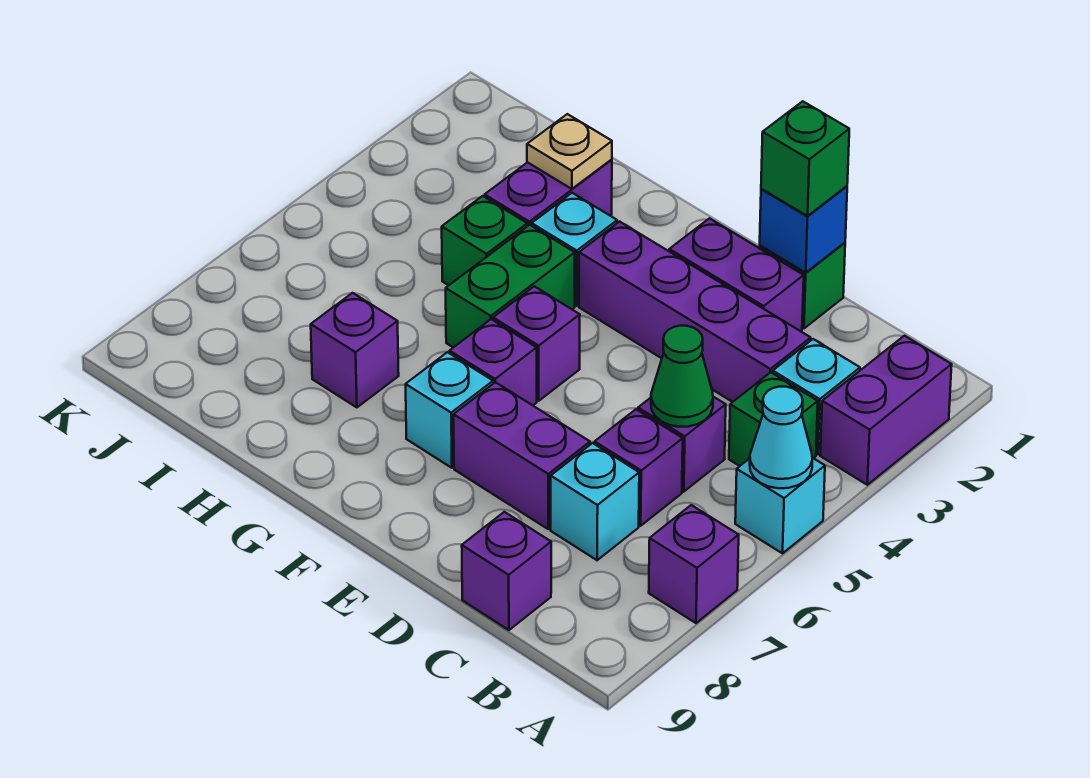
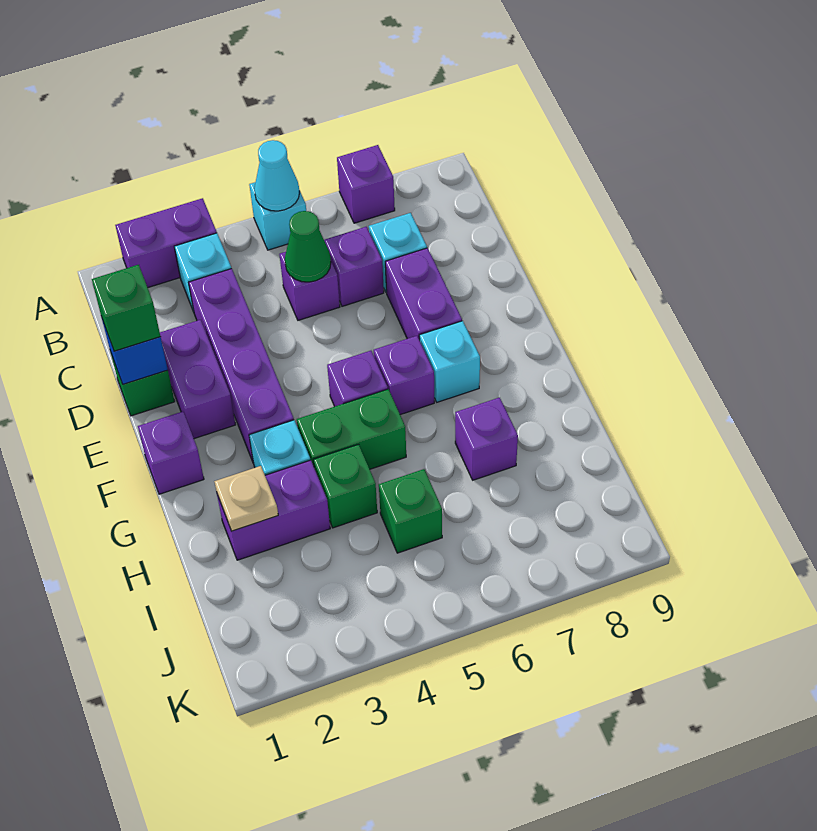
green 1x1 brick [729,372,818,466] -> green 1x1 brick moved to [379,469,442,553]
purple 1x1 brick [462,512,551,630] -> purple 1x1 brick moved to [138,412,204,494]

